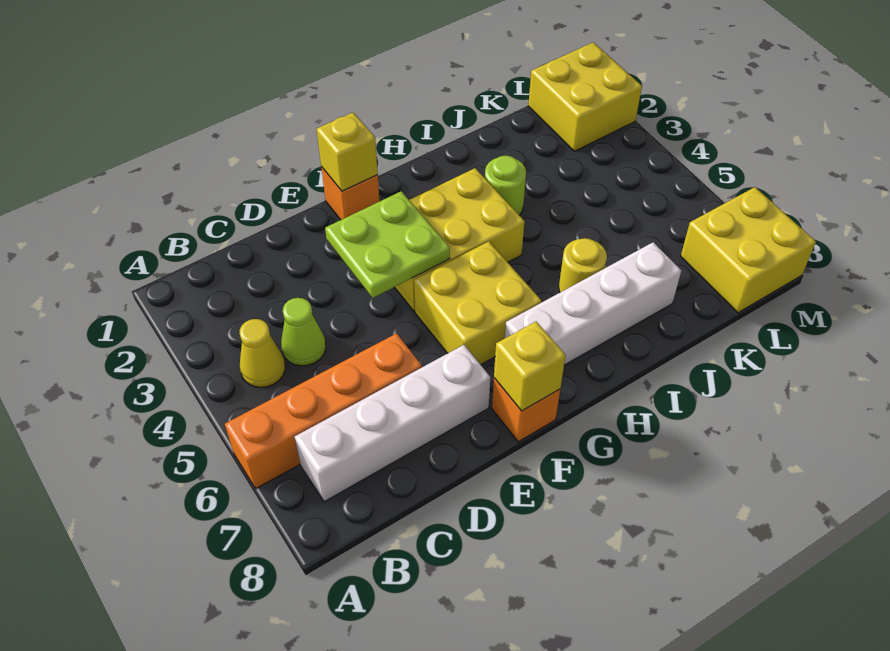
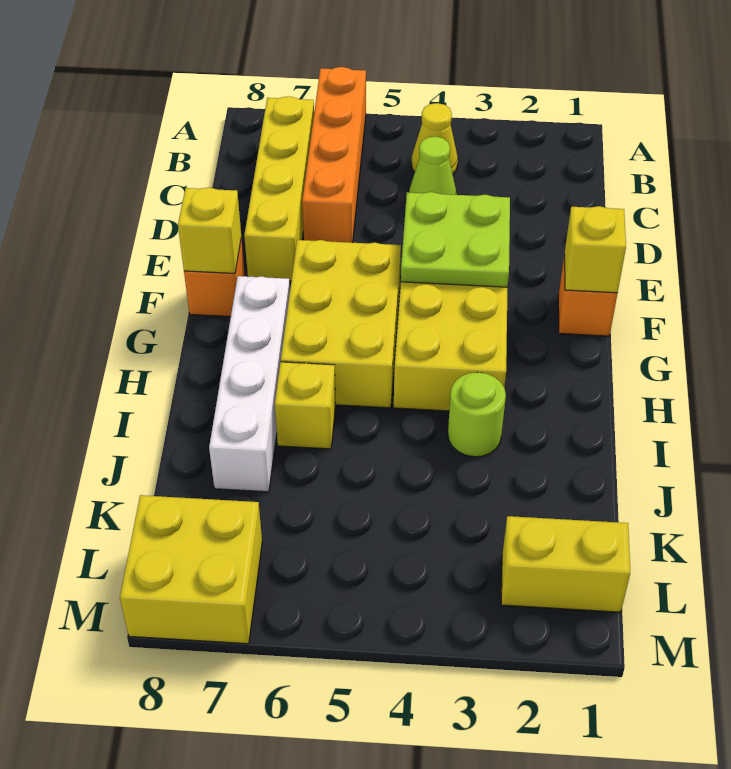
white 1x4 brick [295,345,490,502] -> yellow 1x4 brick [244,96,314,281]
yellow 2x2 brick [414,241,541,365] -> yellow 2x3 brick [281,240,401,408]
yellow 1x1 round brick [559,238,607,292] -> yellow 1x1 brick [275,362,336,449]
yellow 2x2 brick [528,42,642,151] -> yellow 1x2 brick [501,516,630,612]

